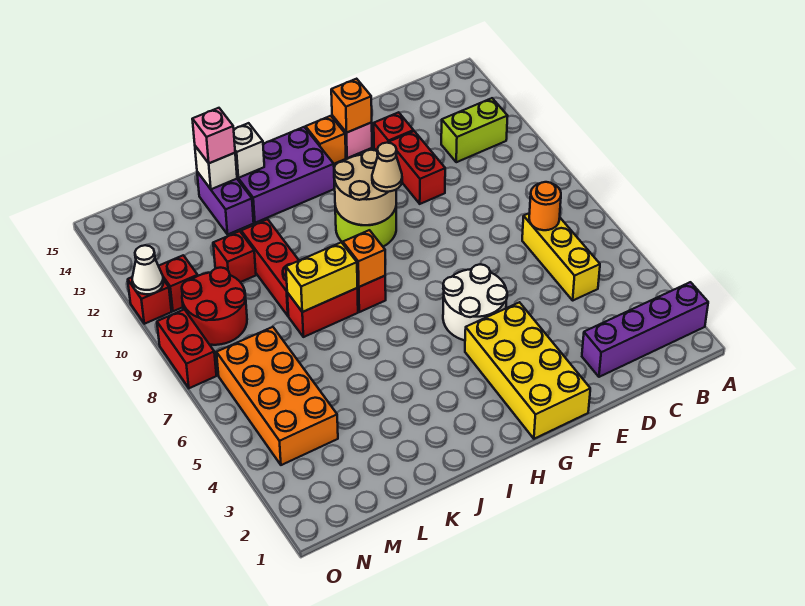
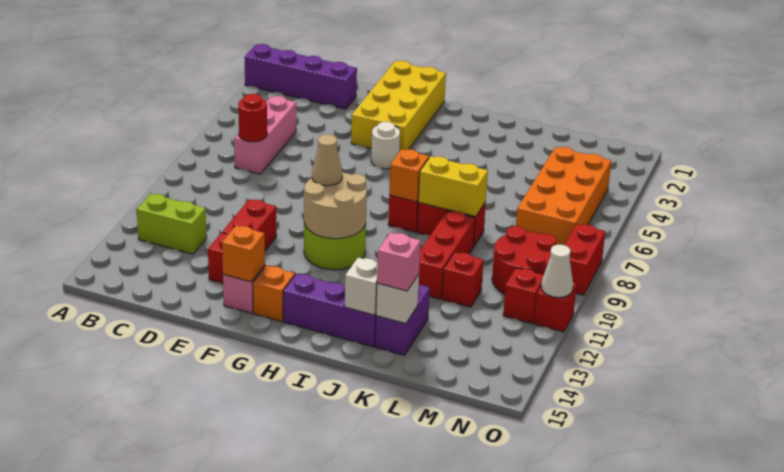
yellow 1x3 brick [522,213,600,300] -> pink 1x3 brick [234,96,296,174]
orange 1x1 round brick [529,182,561,230] -> red 1x1 round brick [238,94,267,142]
white 2x2 round brick [443,264,507,340] -> white 1x1 round brick [371,122,400,169]
purple 2x3 brick [237,127,335,223] -> purple 1x3 brick [283,274,376,347]

